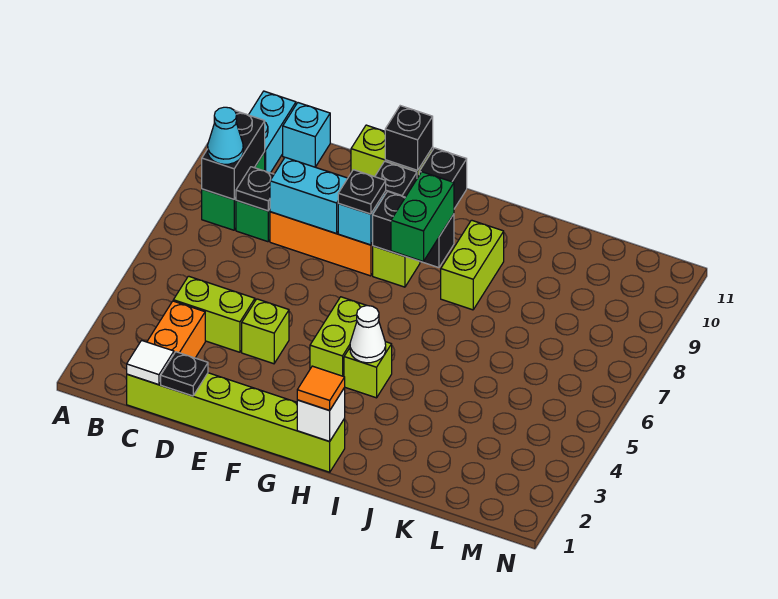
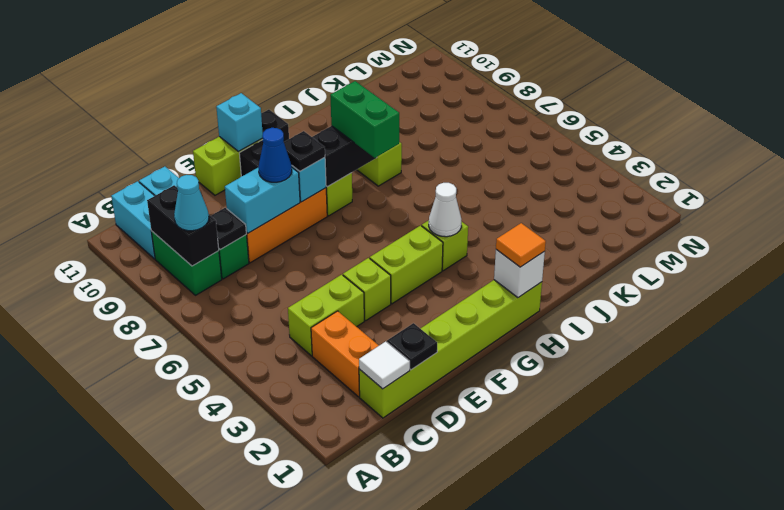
none -> blue 1x1 cone [258,128,292,182]
black 1x1 brick [385,106,433,170] -> cyan 1x1 brick [216,93,263,151]
lime 1x2 brick [310,297,367,377] -> lime 1x2 brick turned to [370,225,443,304]

